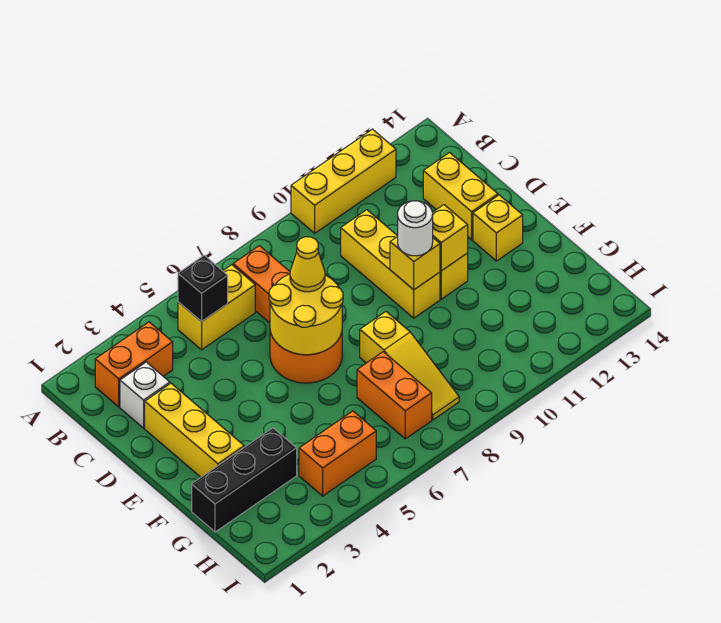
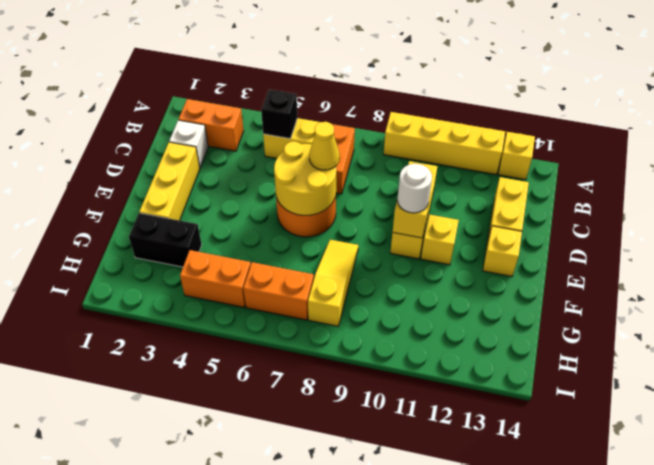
yellow 1x3 brick [291,129,396,233] -> yellow 1x4 brick [384,112,505,175]
yellow 1x1 brick [433,205,468,271] -> yellow 1x1 brick moved to [498,132,535,180]
yellow 1x3 slope [360,312,459,420] -> yellow 1x3 slope turned to [308,240,359,326]
black 1x3 brick [192,428,297,532] -> black 1x2 brick [129,213,202,267]
orange 1x2 brick [357,352,432,439] -> orange 1x2 brick turned to [243,262,314,320]

